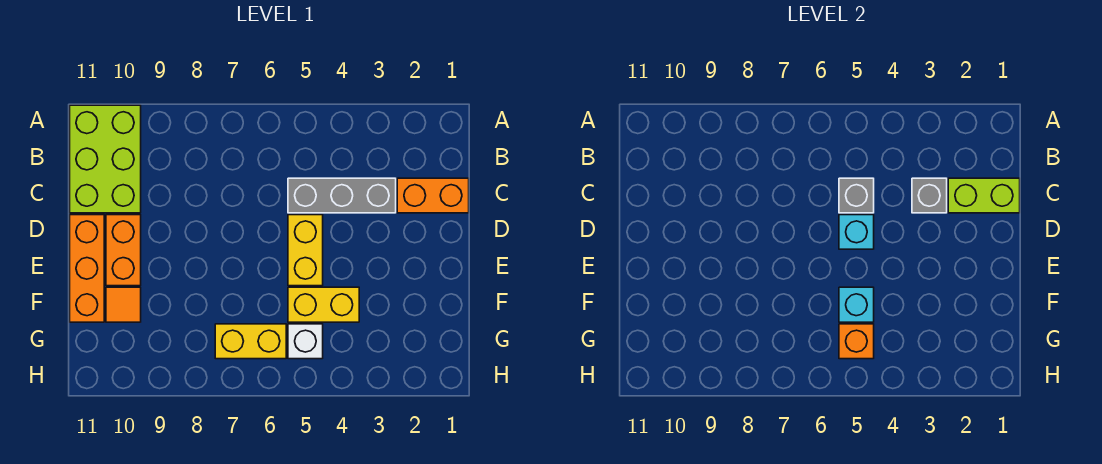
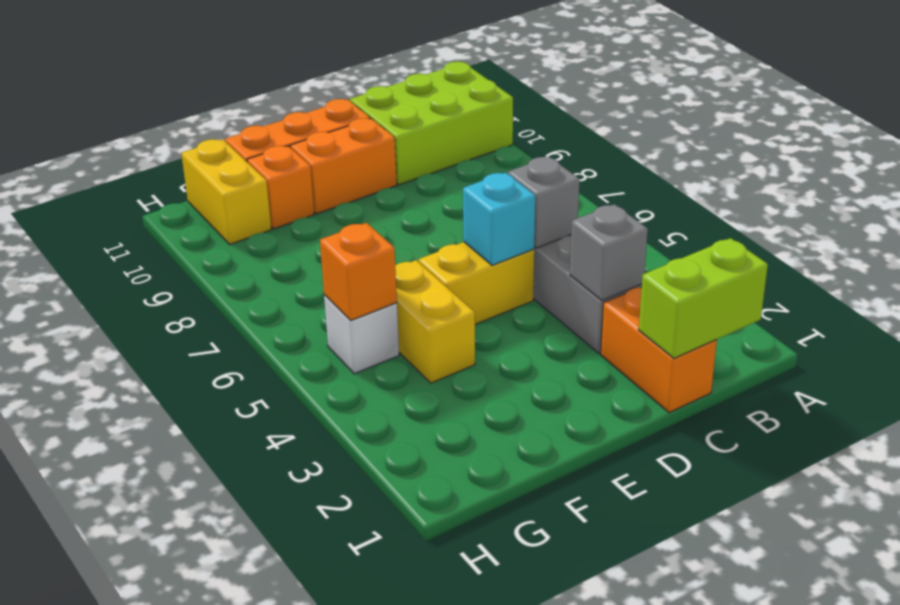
lime 1x2 brick [948,178,1020,213] -> lime 1x2 brick turned to [639,238,768,358]
cyan 1x1 brick [839,287,874,322] -> none
orange 1x1 tile [106,287,141,322] -> orange 1x1 brick [247,146,314,229]
yellow 1x2 brick [215,324,286,359] -> yellow 1x2 brick moved to [181,139,271,244]

